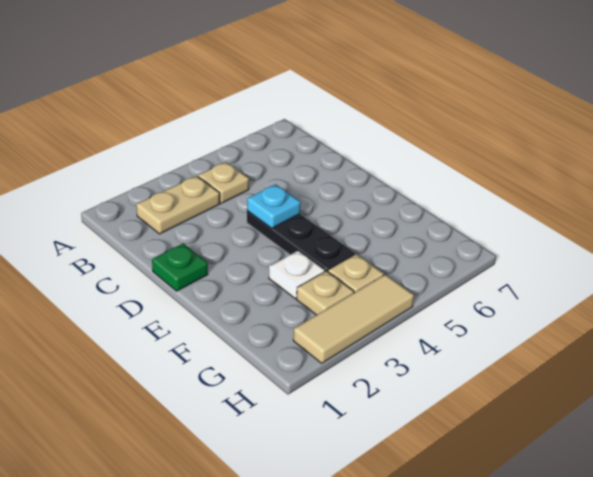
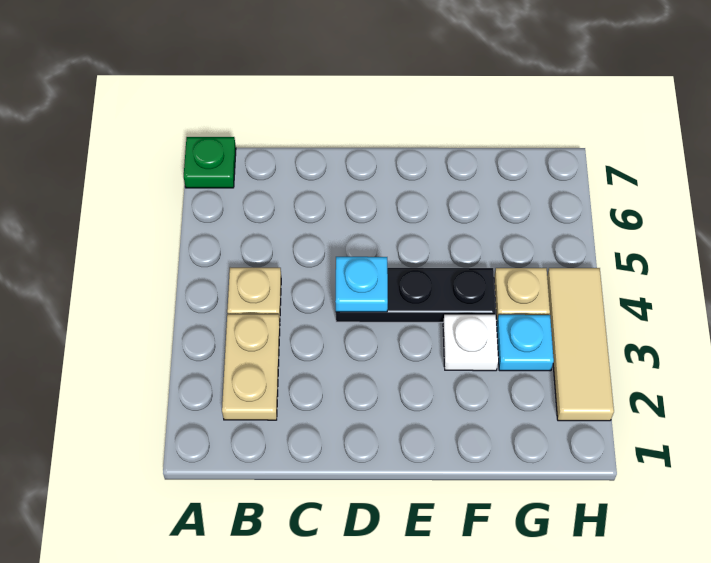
green 1x1 plate [152,243,208,291] -> green 1x1 plate moved to [184,137,236,188]
tan 1x1 plate [296,271,354,315] -> cyan 1x1 plate [497,315,554,371]

